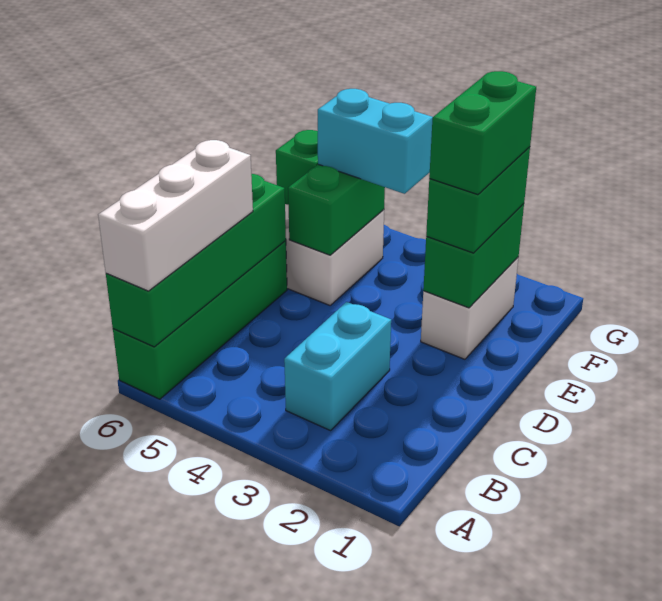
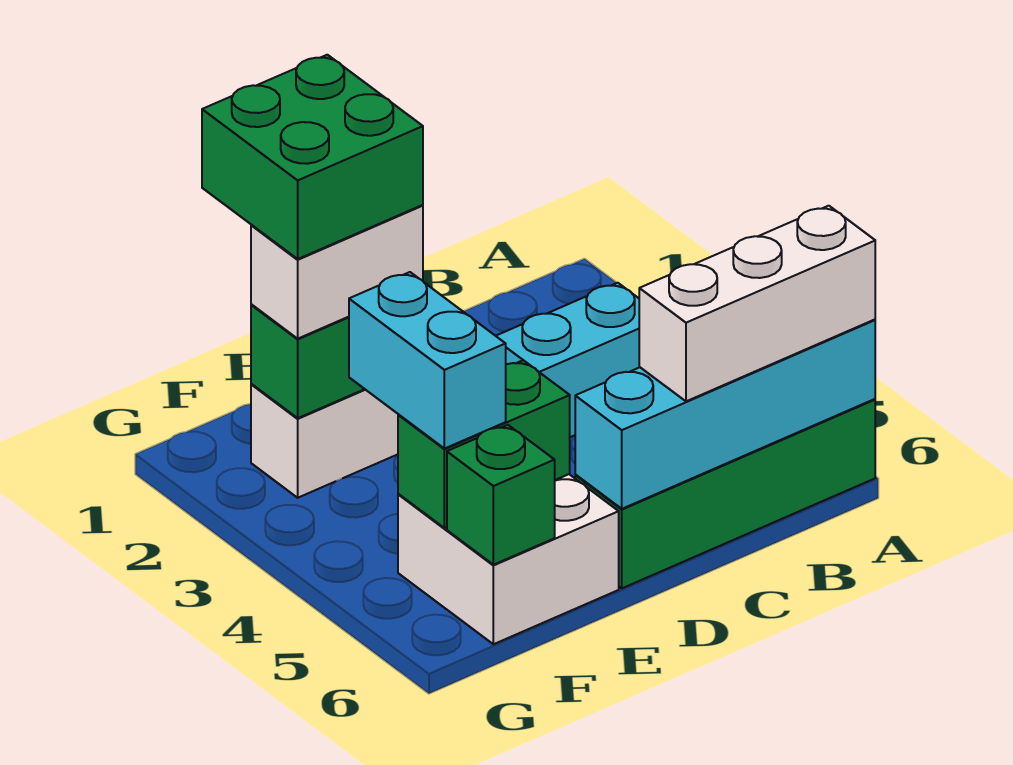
green 1x4 brick [106,174,286,347] -> cyan 1x4 brick [575,320,875,509]
green 1x2 brick [426,147,530,253] -> white 1x2 brick [251,205,423,339]
green 1x2 brick [429,71,536,195] -> green 2x2 brick [202,55,423,259]

